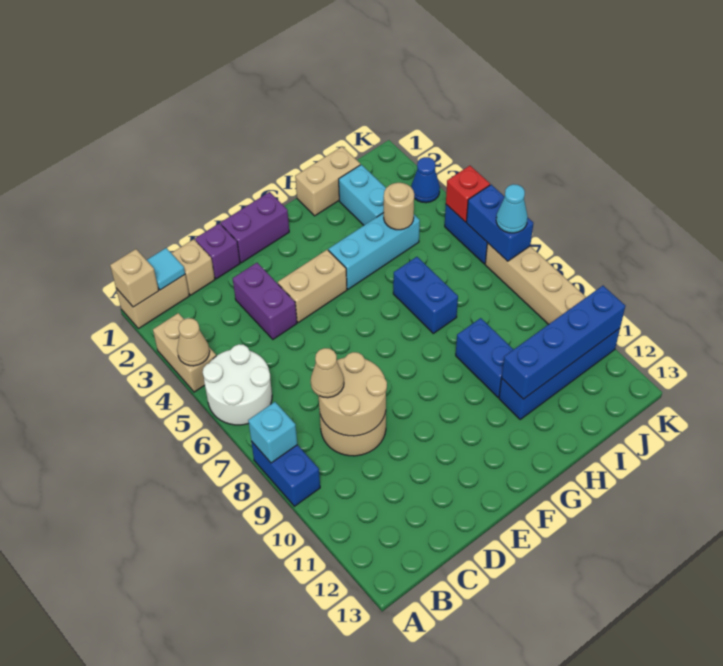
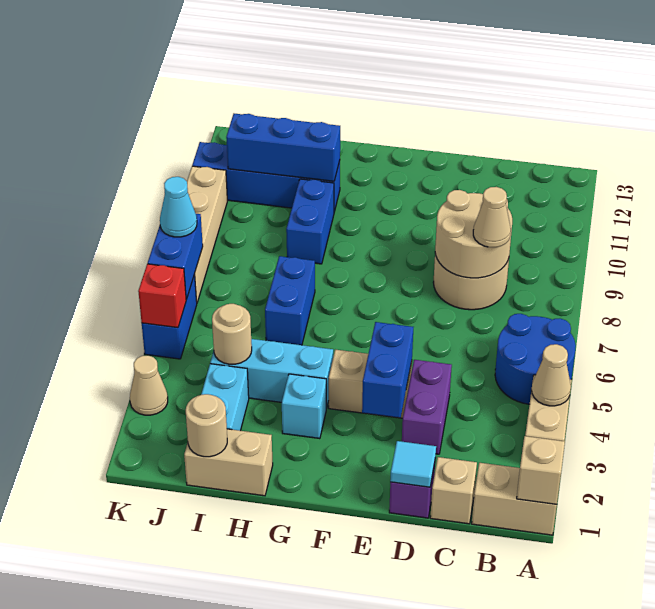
white 2x2 round brick [203,344,272,425] -> blue 2x2 round brick [495,314,576,404]
blue 1x2 brick [251,441,320,506] -> blue 1x2 brick moved to [362,322,413,418]
cyan 1x1 brick [248,402,297,463] -> cyan 1x1 brick moved to [282,374,326,439]
cyan 1x1 tile [147,248,185,290] -> cyan 1x1 tile moved to [390,441,436,487]
purple 1x2 brick [221,192,289,263] -> none
blue 1x4 brick [502,286,625,399] -> blue 1x3 brick [226,114,340,181]
none -> tan 1x1 round brick [186,394,227,457]
blue 1x1 cone [411,157,440,203] -> tan 1x1 cone [130,355,168,415]

